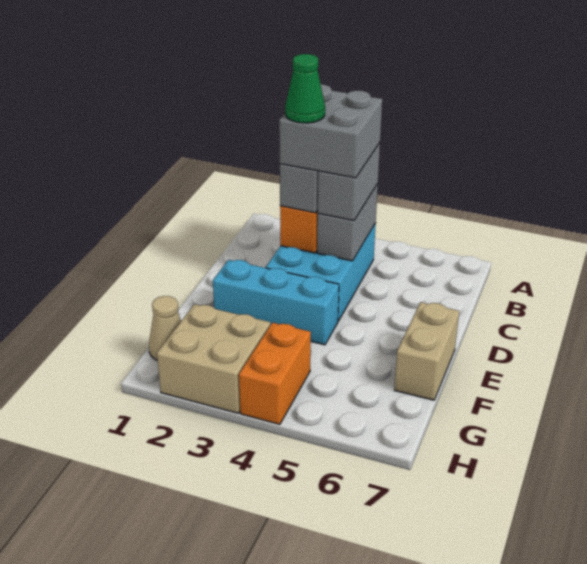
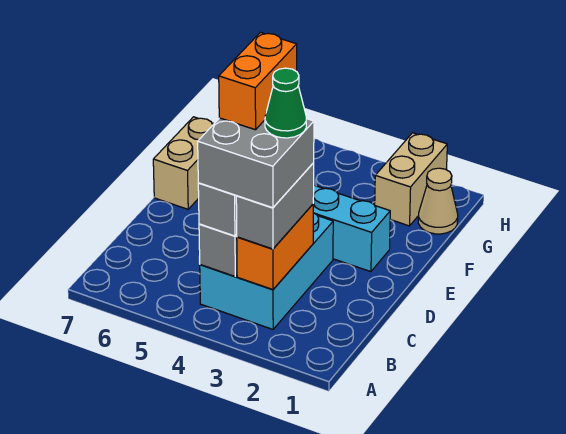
tan 2x2 brick [157,304,270,413] -> tan 1x2 brick [375,133,447,226]
orange 1x2 brick [239,323,311,424] -> orange 1x2 brick moved to [219,32,297,130]

